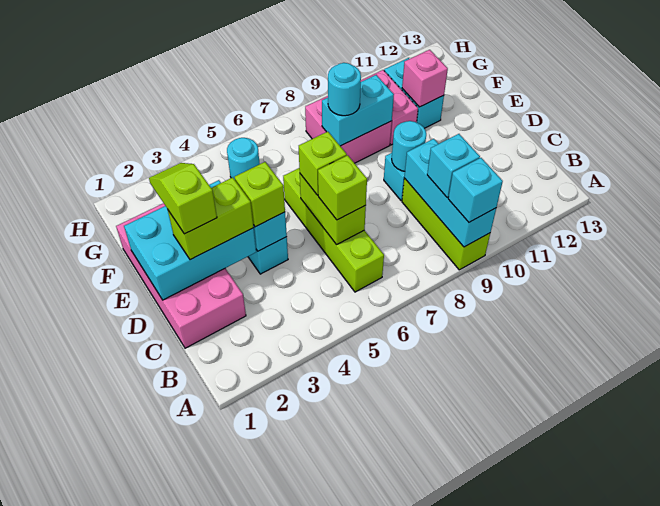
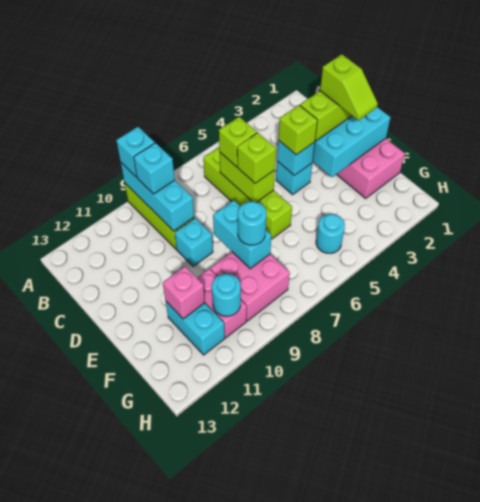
cyan 1x1 round brick [392,121,426,171] -> cyan 1x1 round brick moved to [212,274,241,316]
cyan 1x2 brick [322,75,394,146] -> cyan 1x2 brick turned to [213,200,271,269]

